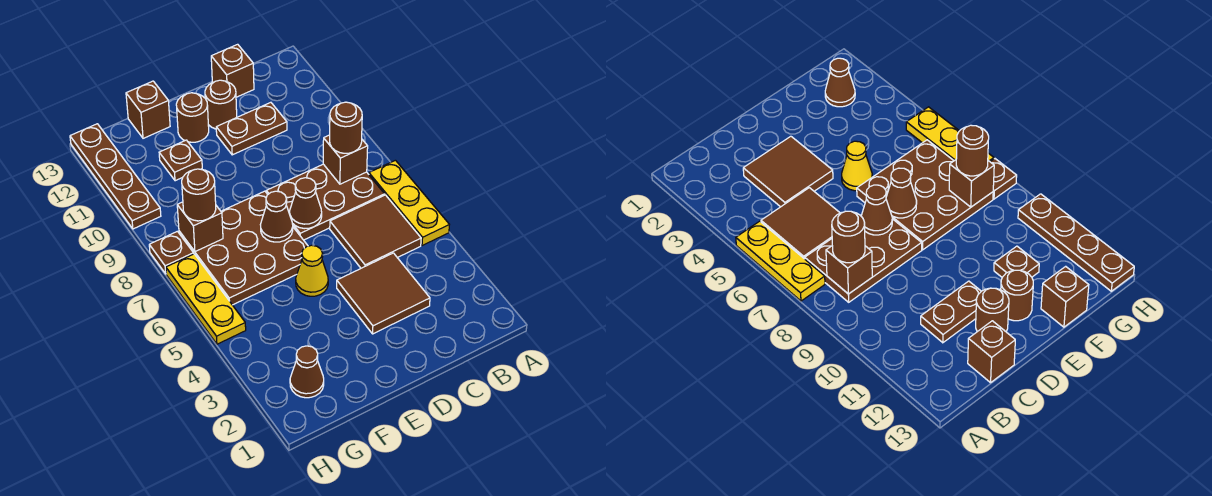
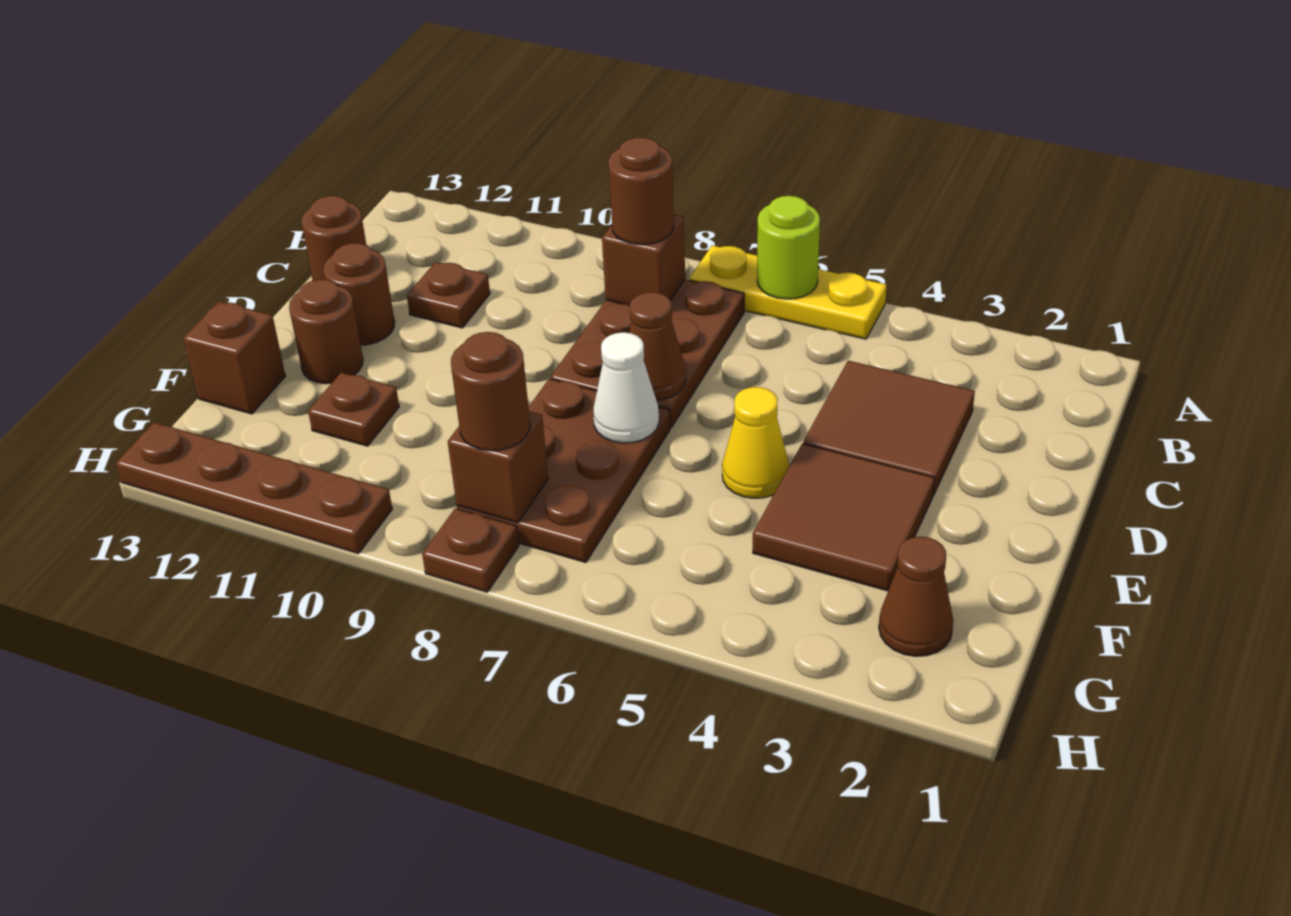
none -> lime 1x1 round brick [757,196,820,299]
brown 2x2 tile [330,195,421,268] -> brown 2x2 tile moved to [753,444,934,591]
brown 1x2 plate [216,102,287,155] -> brown 1x1 plate [407,262,490,328]
brown 1x1 brick [211,44,254,97] -> brown 1x1 round brick [302,196,366,281]
brown 3x3 plate [179,191,308,305] -> brown 2x3 plate [457,379,670,562]
brown 1x1 cone [260,191,293,242] -> white 1x1 cone [593,332,659,443]
yellow 1x3 plate [166,254,246,344] -> none

